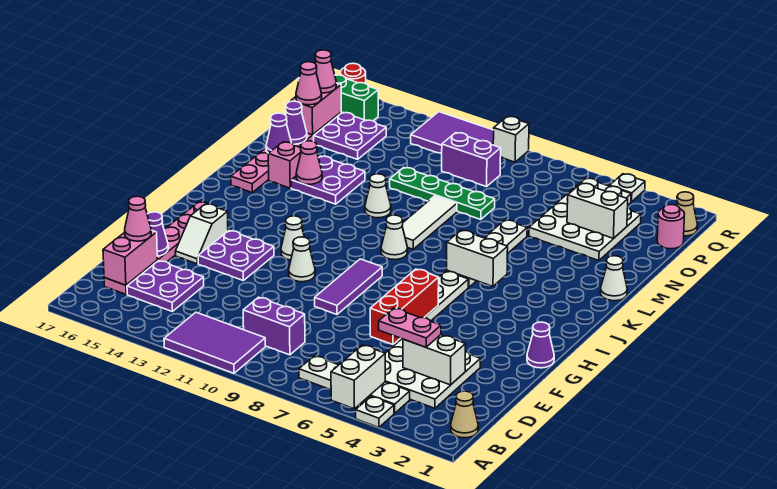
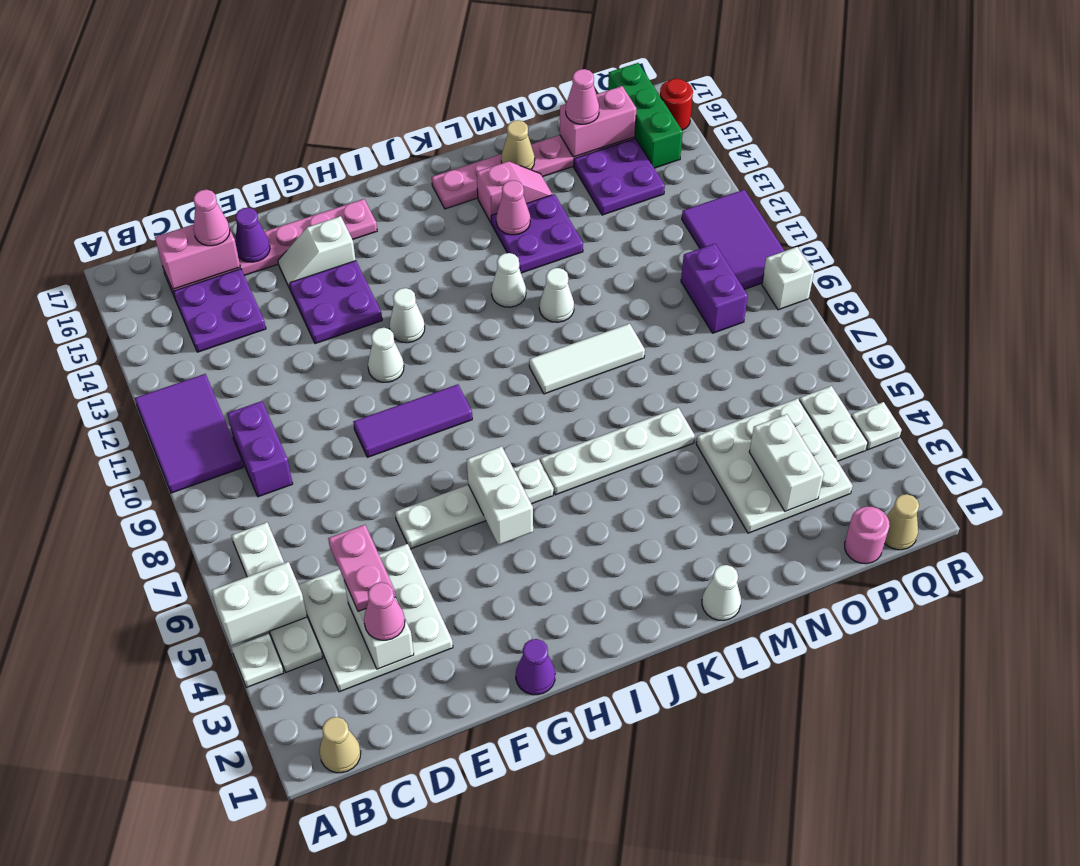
red 1x3 brick [370,269,439,344] -> none
white 1x2 brick [447,230,508,286] -> white 1x2 brick moved to [467,446,533,545]
white 1x1 cone [381,215,408,260] -> white 1x1 cone moved to [491,253,526,307]
purple 1x1 cone [266,113,291,153] -> tan 1x1 cone [501,120,535,170]
green 1x4 plate [390,167,495,220] -> none
purple 1x1 cone [286,101,307,144] -> none
pink 1x1 cone [315,50,336,93] -> pink 1x1 cone moved to [364,582,405,640]

